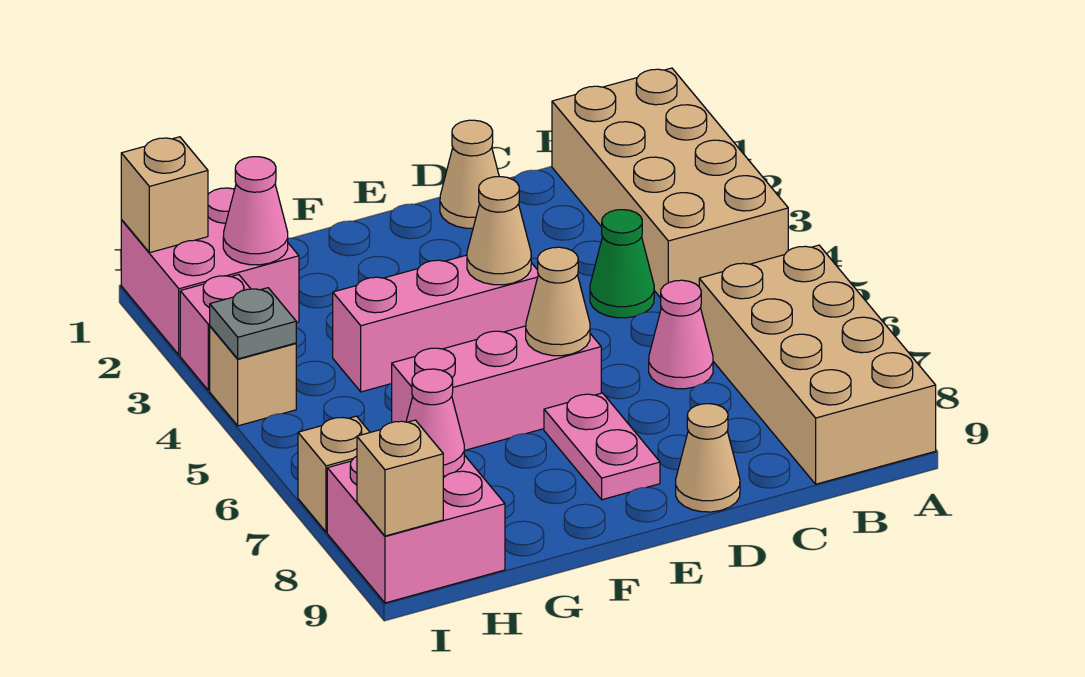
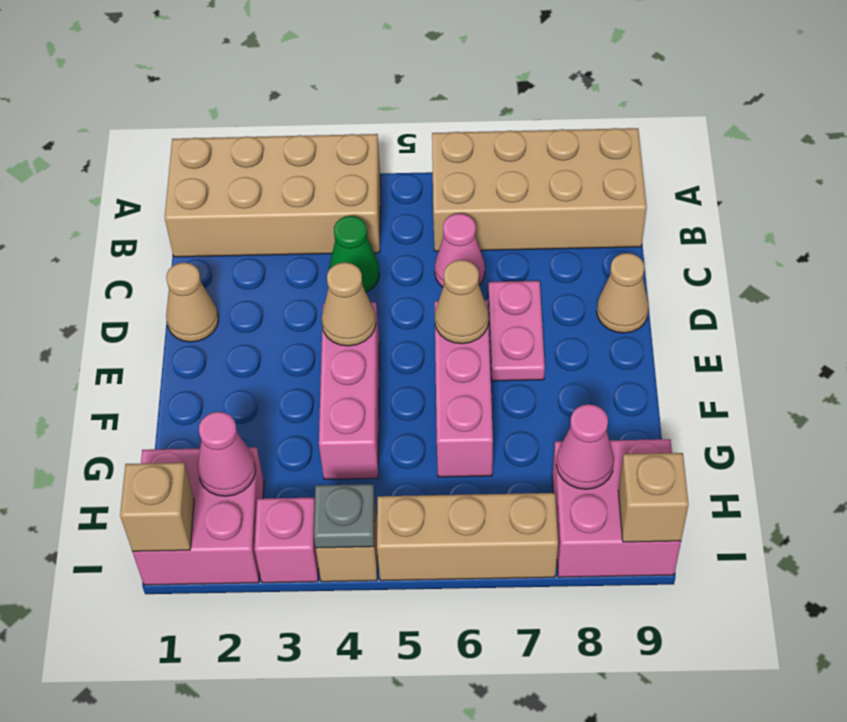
pink 1x2 plate [544,393,660,500] -> pink 1x2 plate turned to [488,281,545,381]
tan 1x1 brick [298,416,370,532] -> tan 1x3 brick [377,493,558,581]

